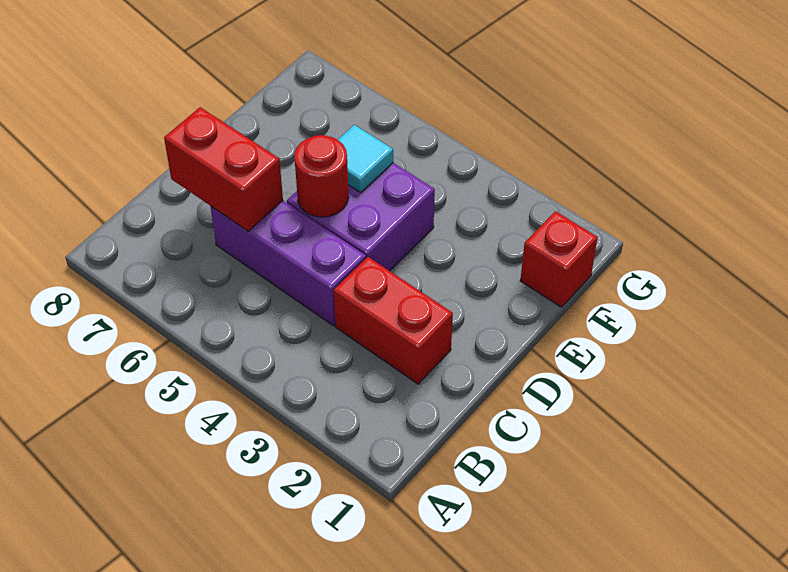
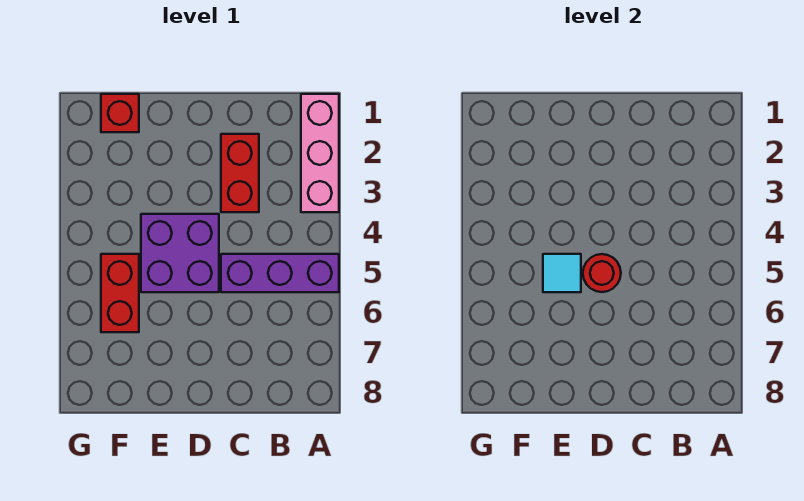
none -> pink 1x3 brick [301,94,339,212]
purple 1x3 brick [210,201,366,326] -> purple 1x3 brick turned to [221,254,339,292]
red 1x2 brick [164,107,283,231] -> red 1x2 brick moved to [101,254,139,332]

